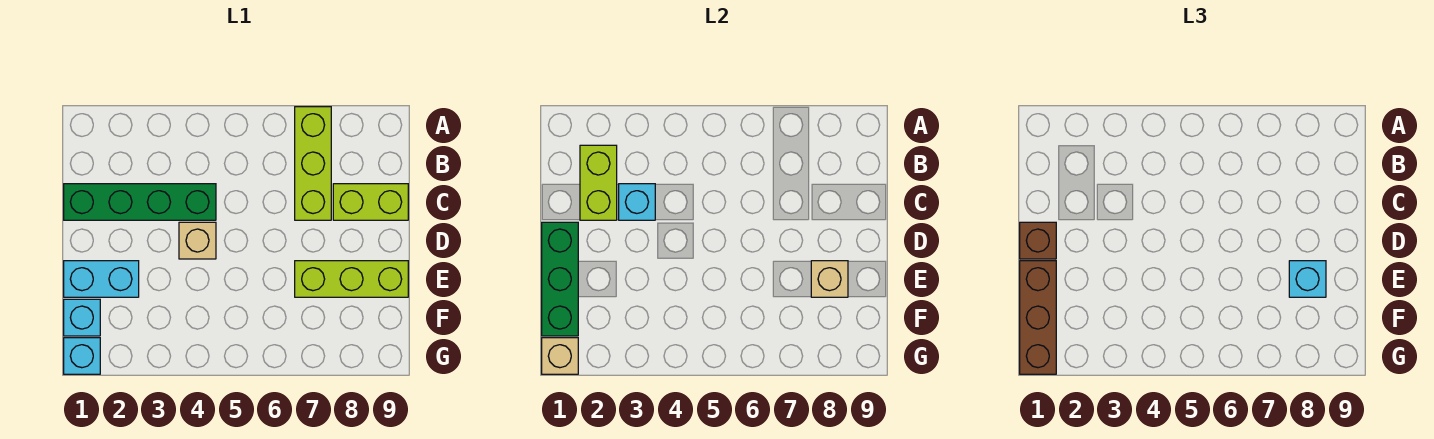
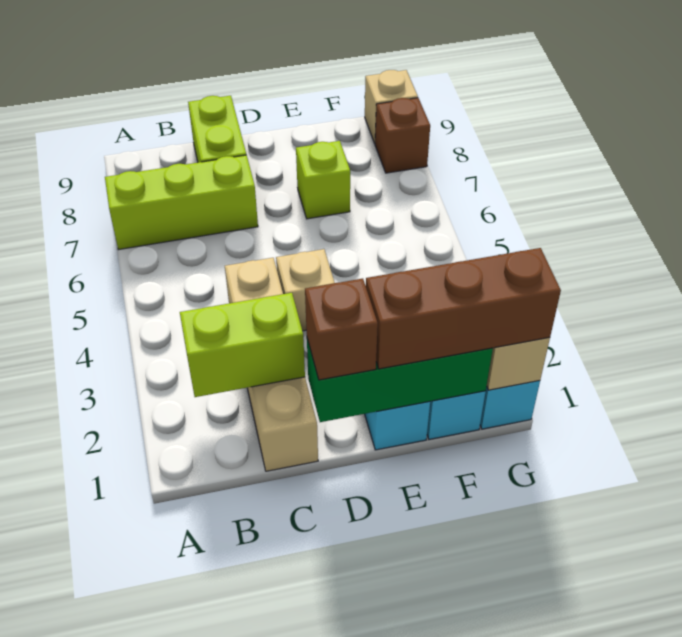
green 1x4 brick [64,184,216,220] -> tan 1x4 brick [225,258,318,471]
cyan 1x1 brick [619,184,655,220] -> none
lime 1x3 brick [295,261,408,297] -> lime 1x1 brick [296,141,350,219]
tan 1x1 brick [811,261,848,297] -> tan 1x1 brick moved to [365,70,418,143]
cyan 1x1 brick [1289,261,1326,297] -> none
none -> brown 1x1 brick [375,98,430,173]

